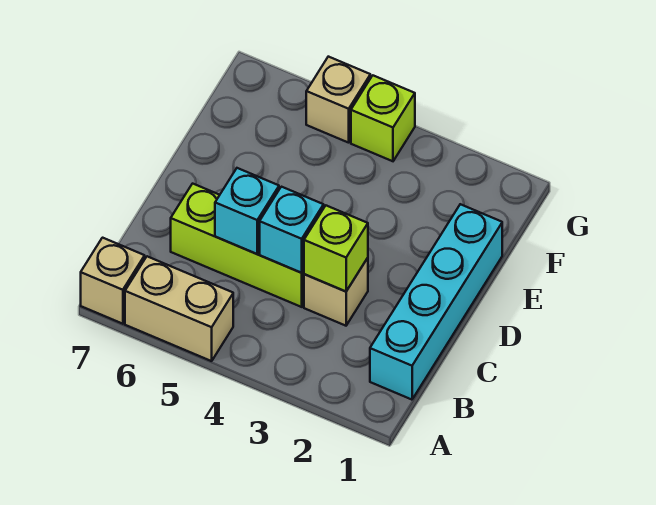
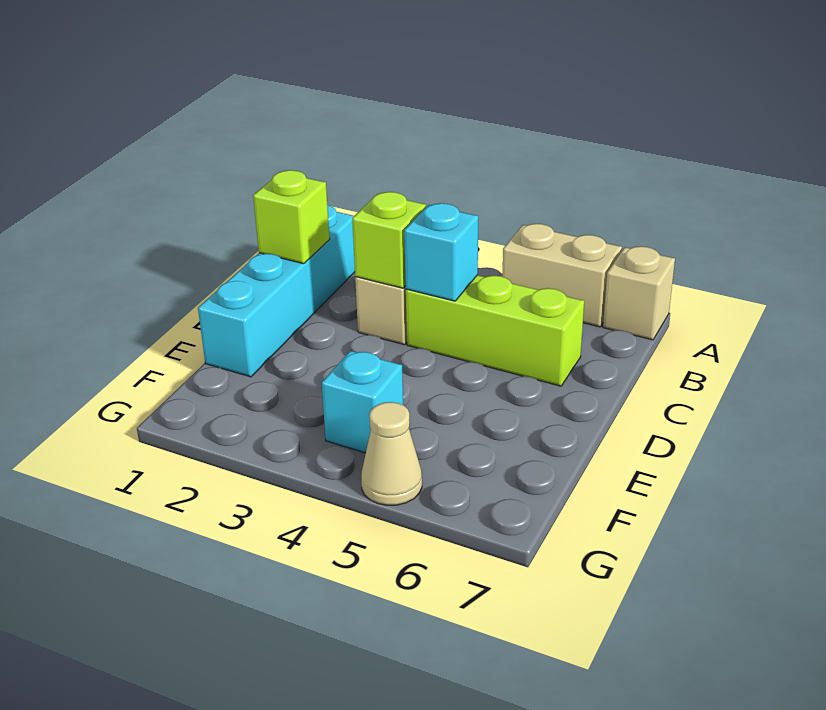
cyan 1x1 brick [215,168,279,254] -> cyan 1x1 brick moved to [322,351,403,453]
lime 1x1 brick [351,76,415,161] -> lime 1x1 brick moved to [253,170,330,264]
tan 1x1 brick [306,57,370,143] -> tan 1x1 cone [361,402,422,505]

